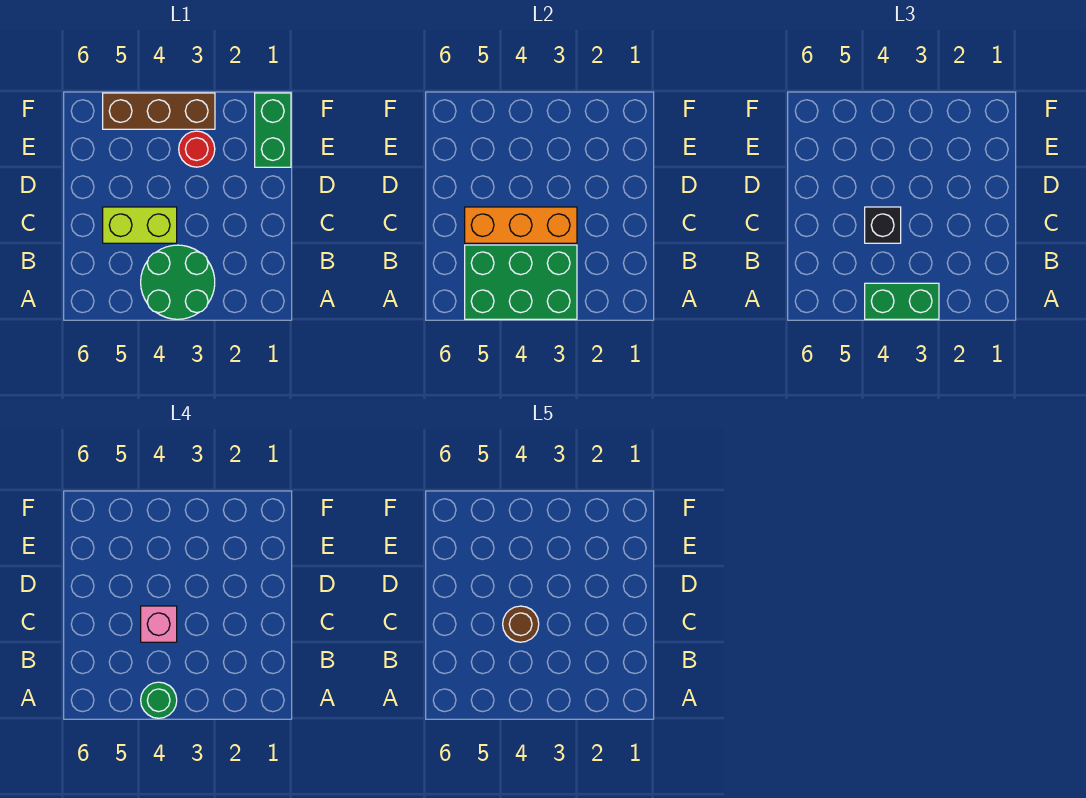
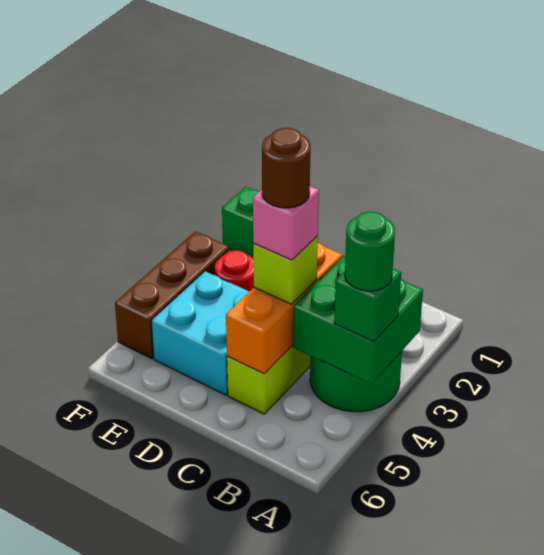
green 2x3 brick [465,245,577,319] -> green 2x2 brick [293,255,423,384]
green 1x2 brick [865,283,939,319] -> green 1x1 brick [334,269,401,342]
black 1x1 brick [865,207,901,243] -> lime 1x1 brick [253,236,318,304]
none -> cyan 2x2 brick [151,271,249,395]

